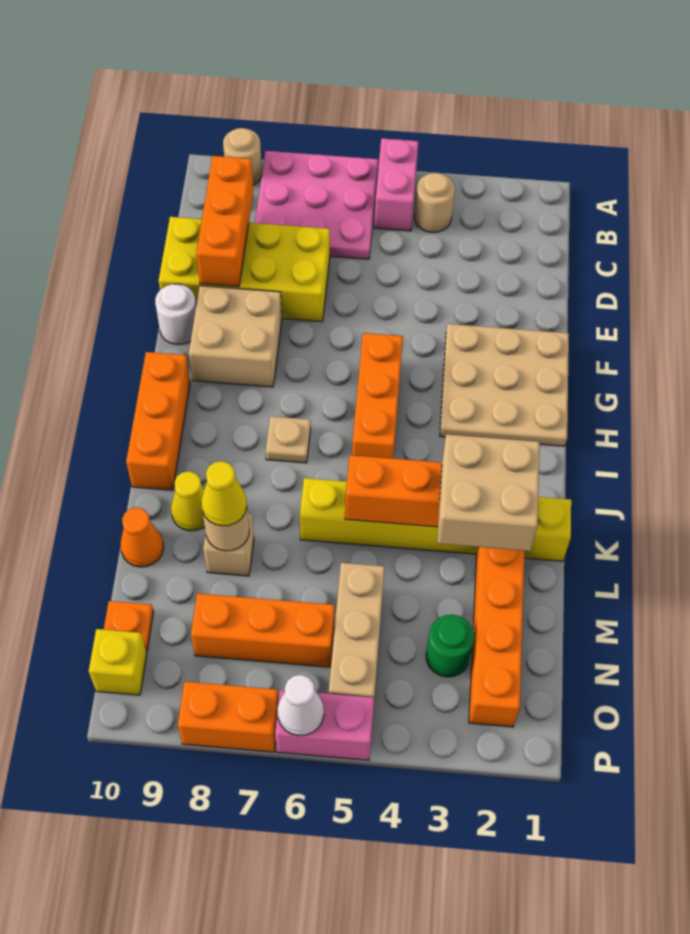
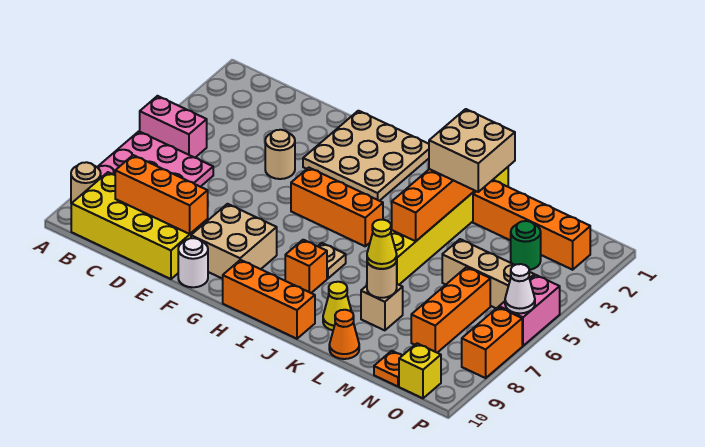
tan 1x1 round brick [414,173,455,233] -> tan 1x1 round brick moved to [265,130,295,179]
yellow 2x4 brick [159,217,330,322] -> yellow 2x4 brick turned to [71,172,208,279]
none -> orange 1x1 brick [285,240,327,293]

